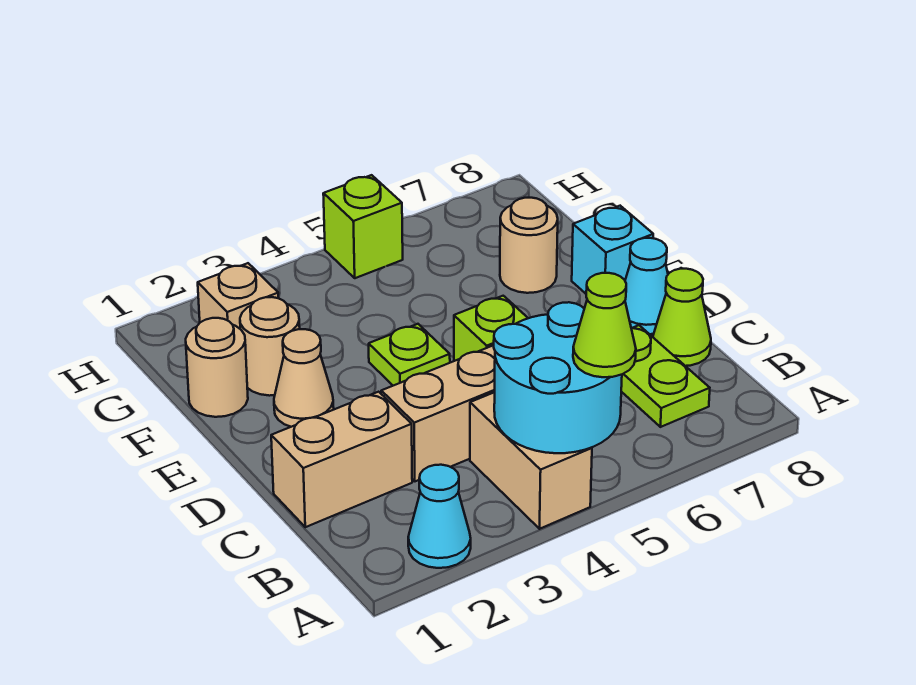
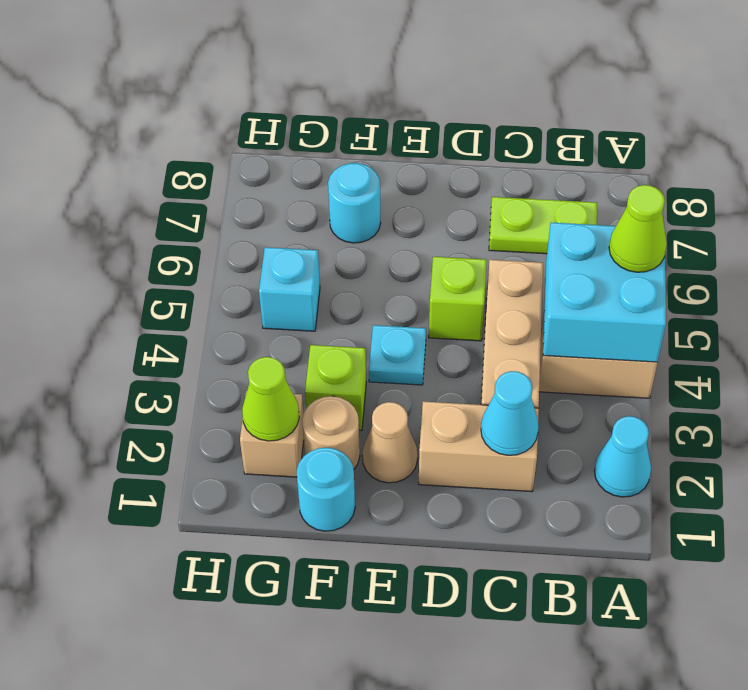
cyan 2x2 round brick [494,302,622,453] -> cyan 2x2 brick [543,223,666,362]
tan 1x2 brick [271,392,412,527] -> tan 1x2 brick turned to [419,401,539,492]
lime 1x1 cone [653,269,711,366] -> lime 1x1 cone moved to [242,357,299,441]
cyan 1x1 cone [625,238,668,334] -> cyan 1x1 cone moved to [481,371,539,455]
lime 1x1 plate [369,324,450,386] -> cyan 1x1 plate [369,325,426,385]
cyan 1x1 brick [572,206,653,294] -> cyan 1x1 brick moved to [259,247,320,331]
tan 1x1 round brick [186,318,248,417] -> cyan 1x1 round brick [297,448,355,531]
tan 1x1 round brick [500,198,558,293] -> cyan 1x1 round brick [328,163,381,243]
lime 1x1 brick [323,175,403,278] -> lime 1x1 brick moved to [305,345,366,431]

